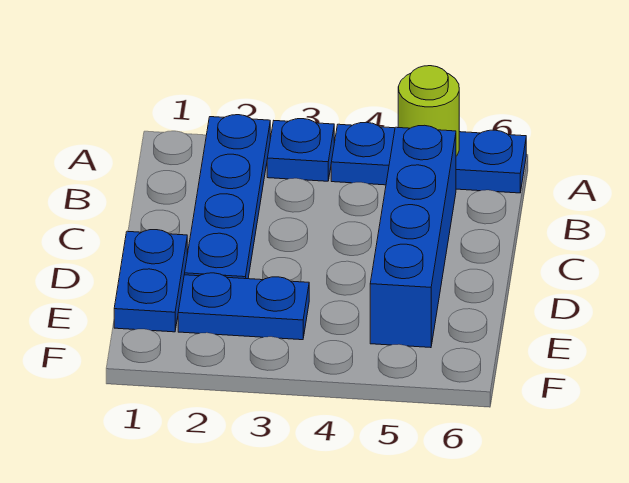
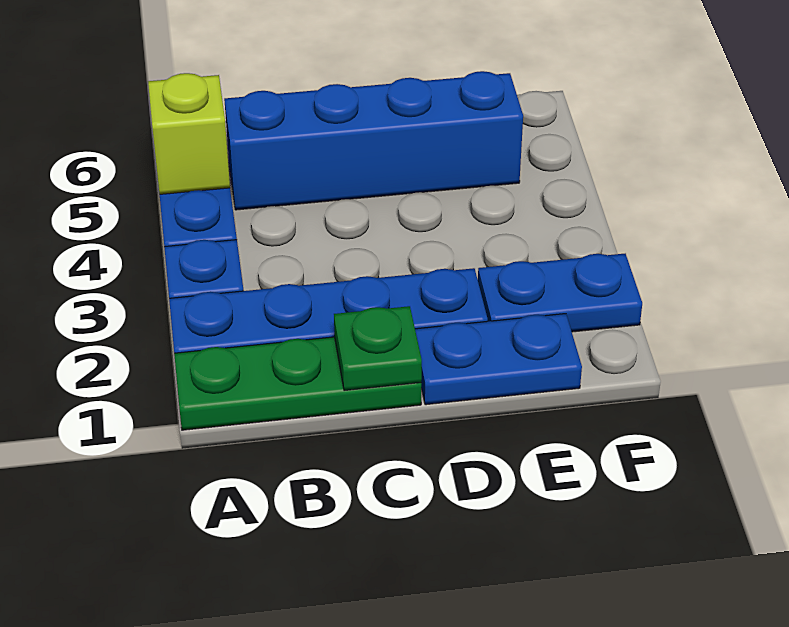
none -> green 1x3 plate [174,337,421,430]
lime 1x1 round brick [398,66,459,156] -> lime 1x1 brick [148,73,230,194]
none -> green 1x1 plate [334,306,422,391]
blue 1x2 plate [178,273,309,340] -> blue 1x2 plate turned to [478,254,642,332]

